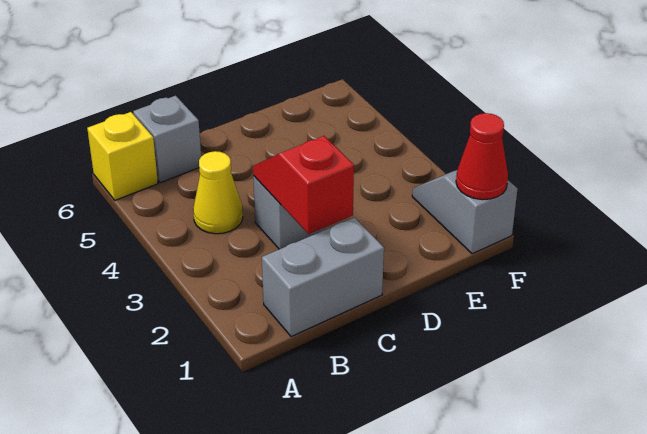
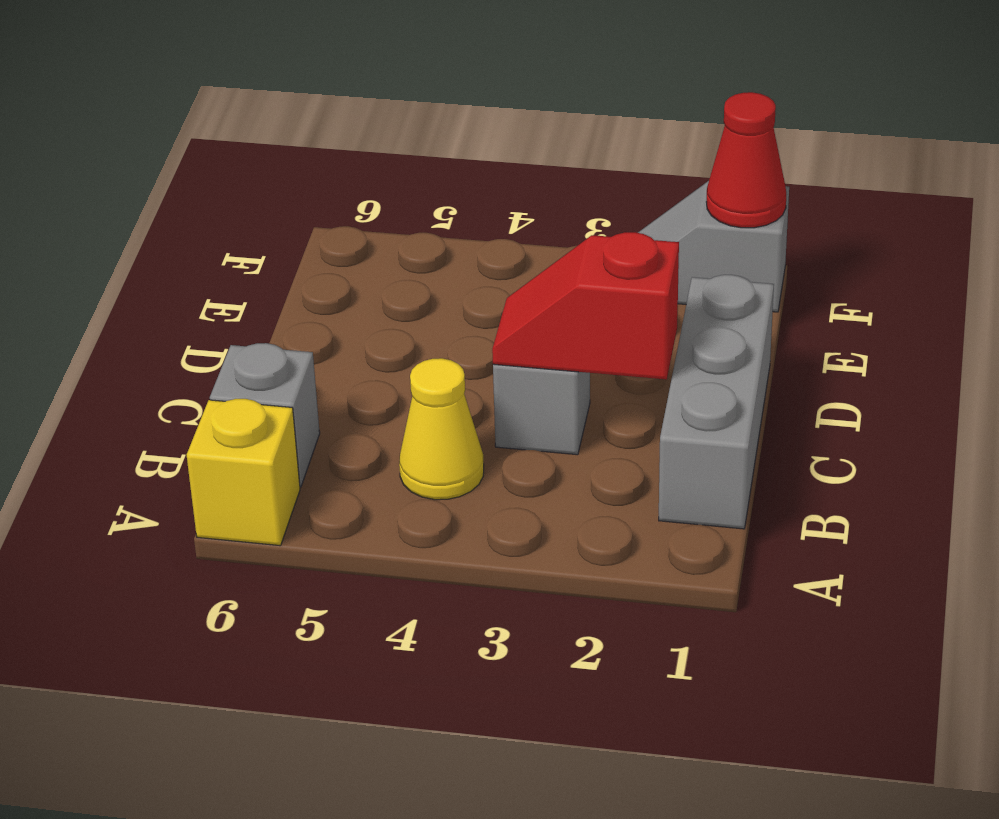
grey 1x2 brick [262,217,384,337] -> grey 1x3 brick [659,275,774,529]

